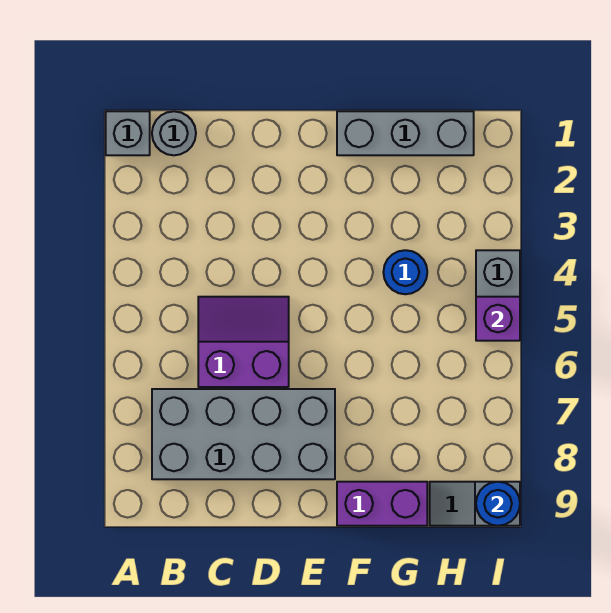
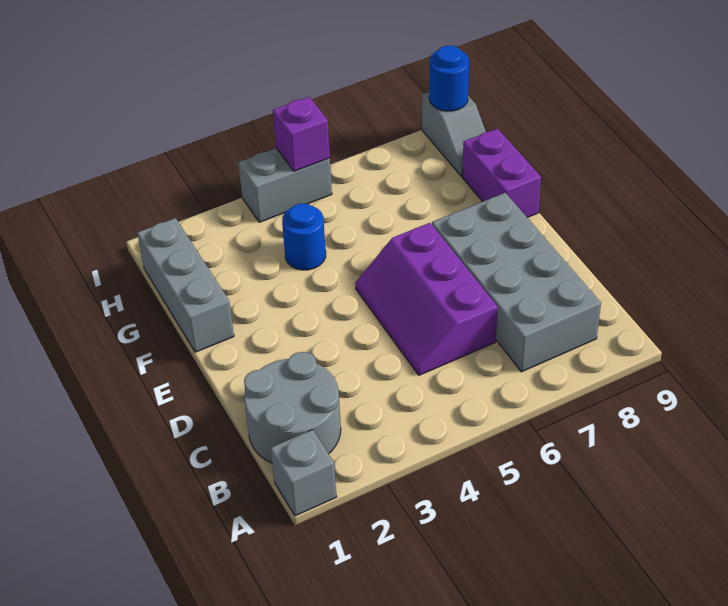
grey 1x1 round brick [152,111,196,155] -> grey 2x2 round brick [244,352,341,463]
purple 2x2 slope [198,297,289,387] -> purple 2x3 slope [355,223,498,375]

